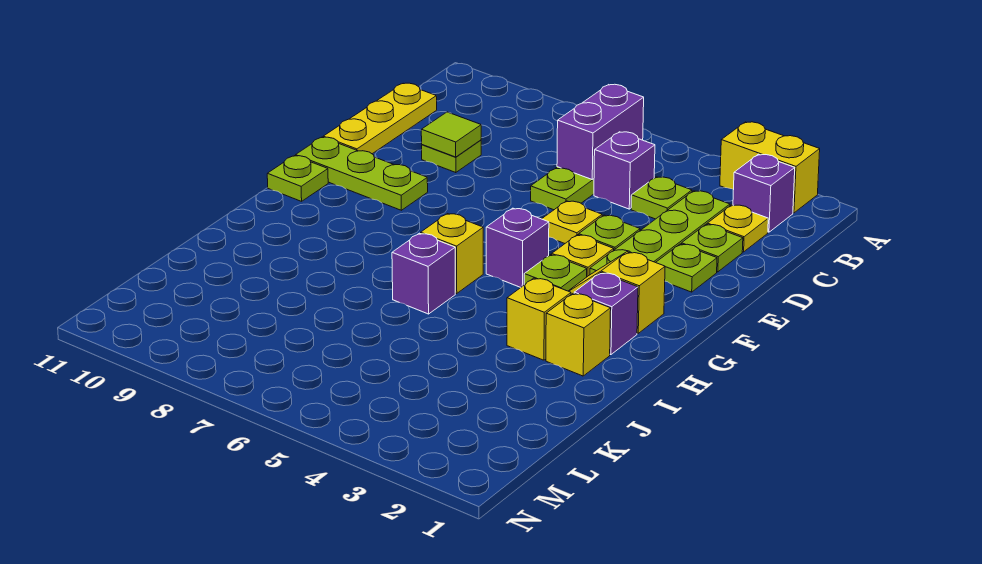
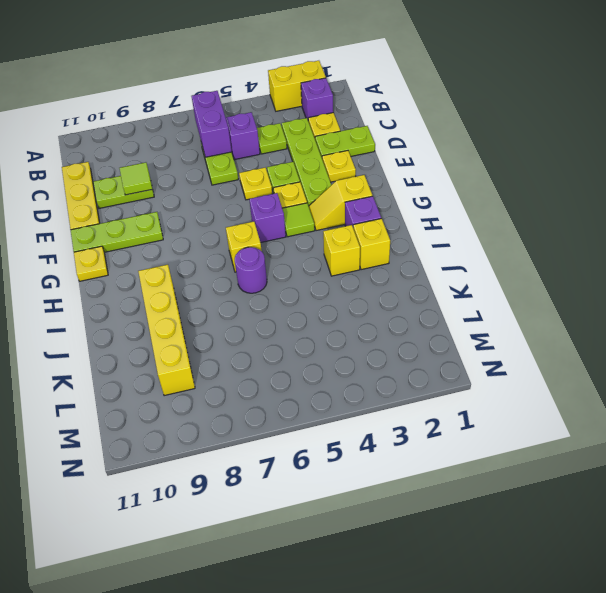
lime 1x1 plate [682,224,743,272] -> lime 1x2 plate [315,126,375,158]
lime 1x1 plate [422,140,481,173] -> lime 1x2 plate [93,176,154,208]
lime 1x1 plate [656,244,717,292] -> yellow 1x1 plate [322,151,356,182]
lime 1x1 plate [524,255,587,291] -> lime 1x1 tile [282,203,315,237]
lime 1x1 plate [267,156,328,201] -> yellow 1x1 plate [74,246,108,281]
purple 1x1 brick [392,233,455,314] -> purple 1x1 round brick [235,247,267,293]
none -> yellow 1x4 brick [138,265,195,396]

